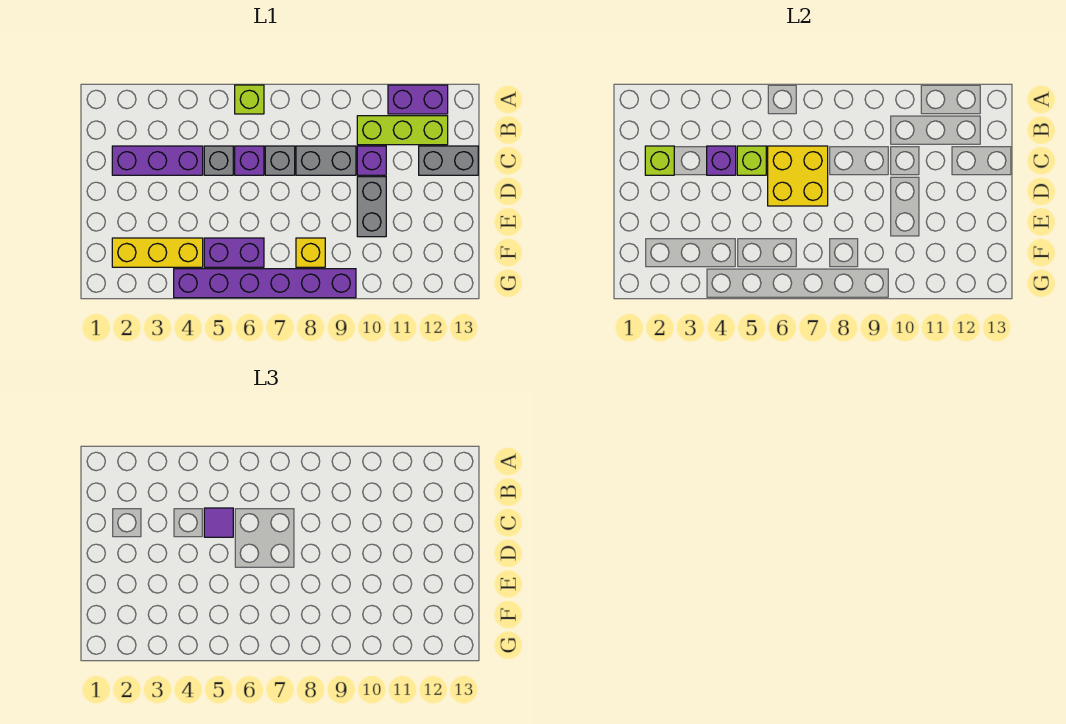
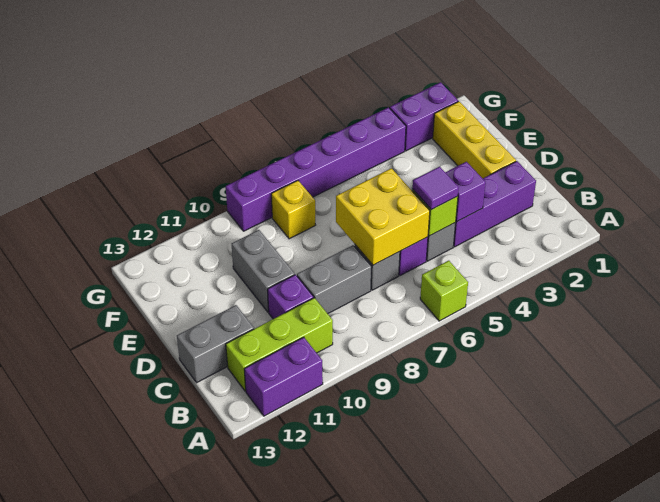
lime 1x1 brick [645,146,674,175] -> none
yellow 1x3 brick [112,238,203,267] -> yellow 1x3 brick turned to [433,101,516,178]
purple 1x2 brick [204,238,264,267] -> purple 1x2 brick moved to [390,82,458,151]

